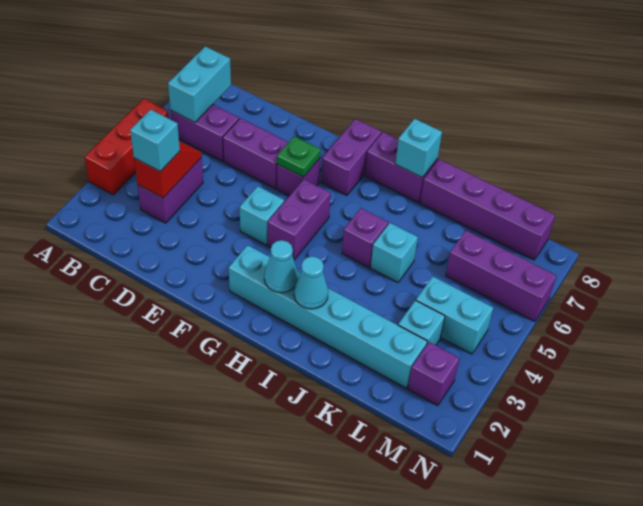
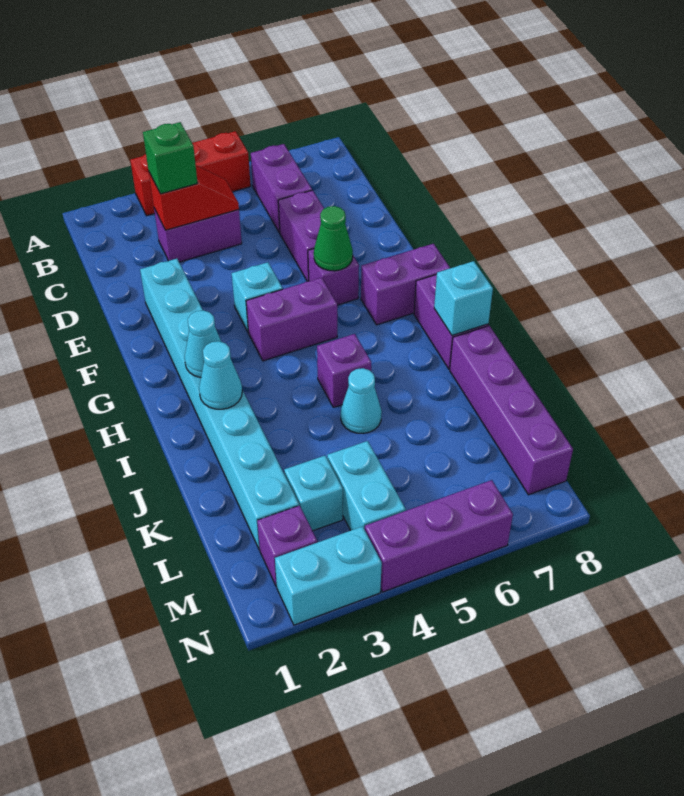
cyan 1x2 brick [168,46,231,122] -> cyan 1x2 brick moved to [275,526,382,625]
cyan 1x1 brick [130,110,180,171] -> green 1x1 brick [143,122,197,194]
green 1x1 plate [277,136,321,177] -> green 1x1 cone [314,206,353,271]
cyan 1x6 brick [229,245,427,388] -> cyan 1x8 brick [140,259,299,550]
cyan 1x1 brick [371,223,418,282] -> cyan 1x1 cone [341,368,382,433]
purple 1x3 brick [446,231,557,322] -> purple 1x3 brick turned to [365,480,513,592]

